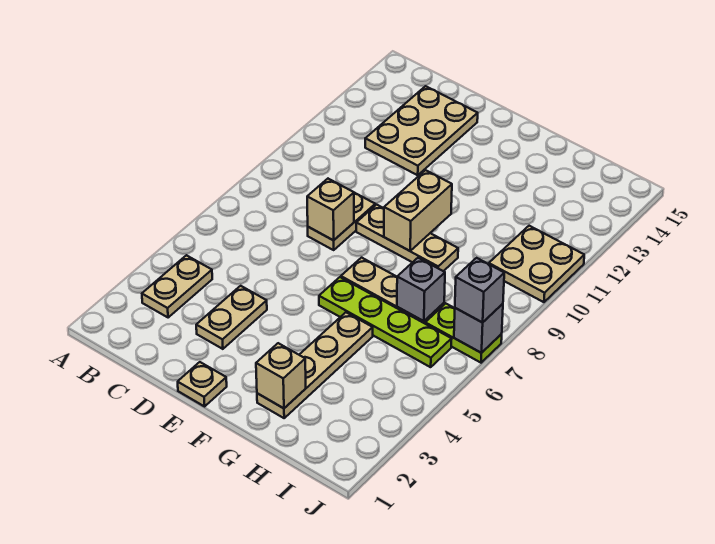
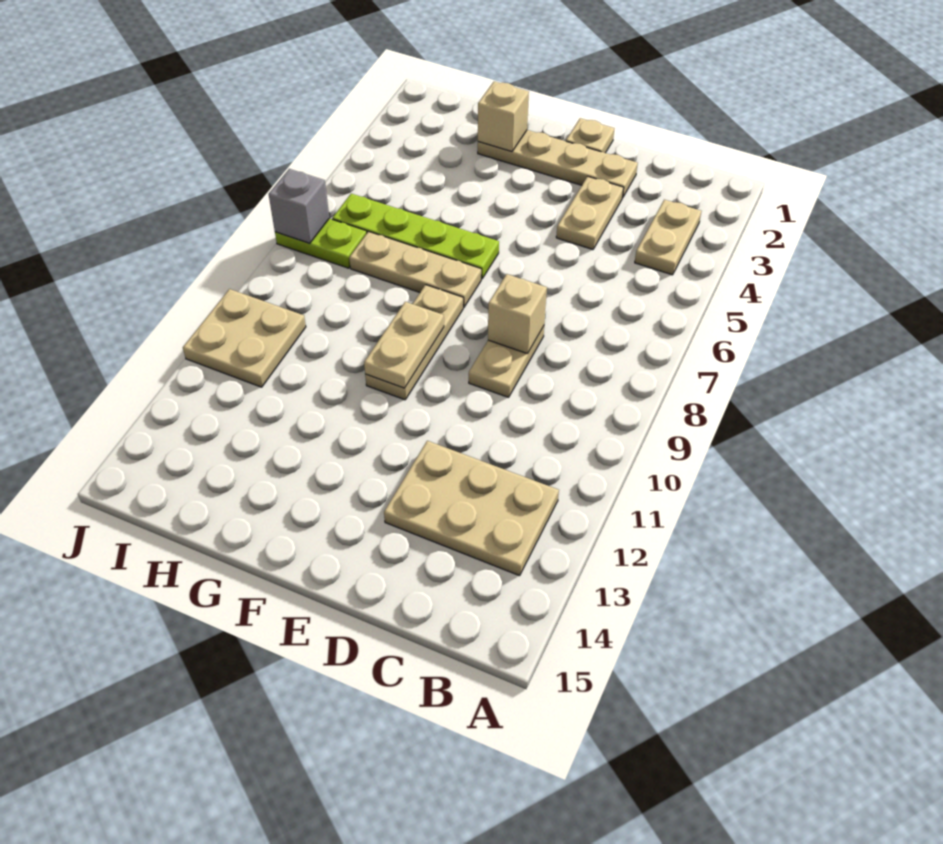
tan 2x3 plate [365,86,478,175] -> tan 2x3 plate turned to [384,441,559,576]
tan 1x3 plate [356,205,458,271] -> tan 1x3 plate turned to [365,285,463,400]
tan 1x2 brick [384,170,452,251] -> tan 1x2 plate [364,302,444,388]
tan 1x4 plate [257,312,373,418] -> tan 1x4 plate turned to [478,130,638,198]
grey 1x1 brick [397,258,445,321] -> none
grey 1x1 brick [455,258,504,323] -> none

